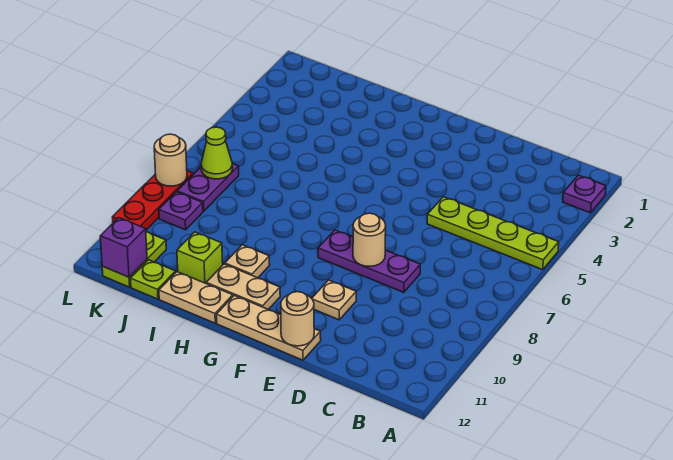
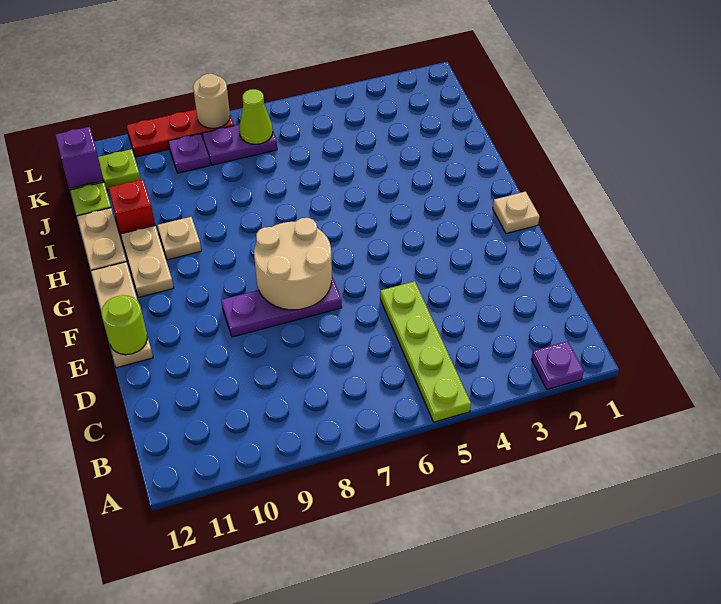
purple 1x3 plate [318,230,420,292] -> purple 1x3 plate turned to [221,277,342,337]
tan 1x1 round brick [353,213,386,266] -> tan 2x2 round brick [254,218,332,310]
tan 1x1 plate [312,280,356,320] -> tan 1x1 plate moved to [493,192,539,234]
tan 1x1 round brick [281,292,314,346] -> lime 1x1 round brick [102,295,147,355]
lime 1x1 brick [177,232,223,283] -> red 1x1 brick [109,179,155,234]

